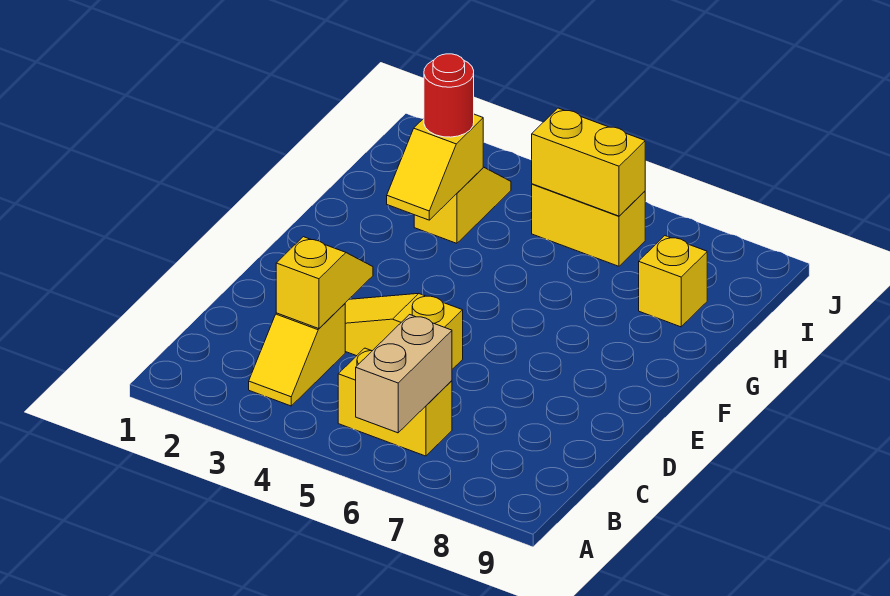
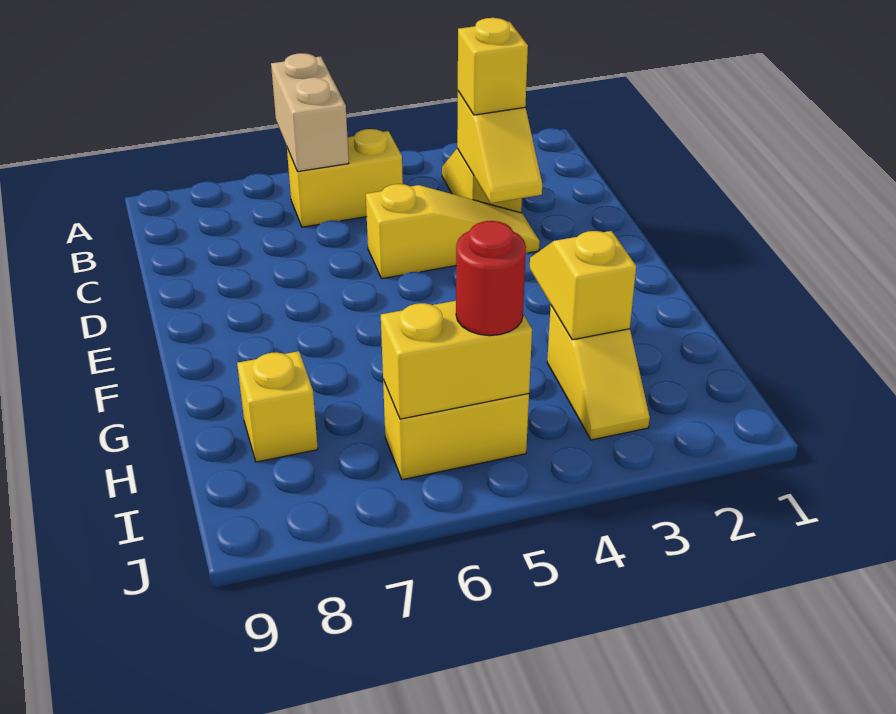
none -> yellow 1x1 brick [458,18,528,115]
red 1x1 round brick [424,54,474,137] -> red 1x1 round brick moved to [456,221,526,336]

